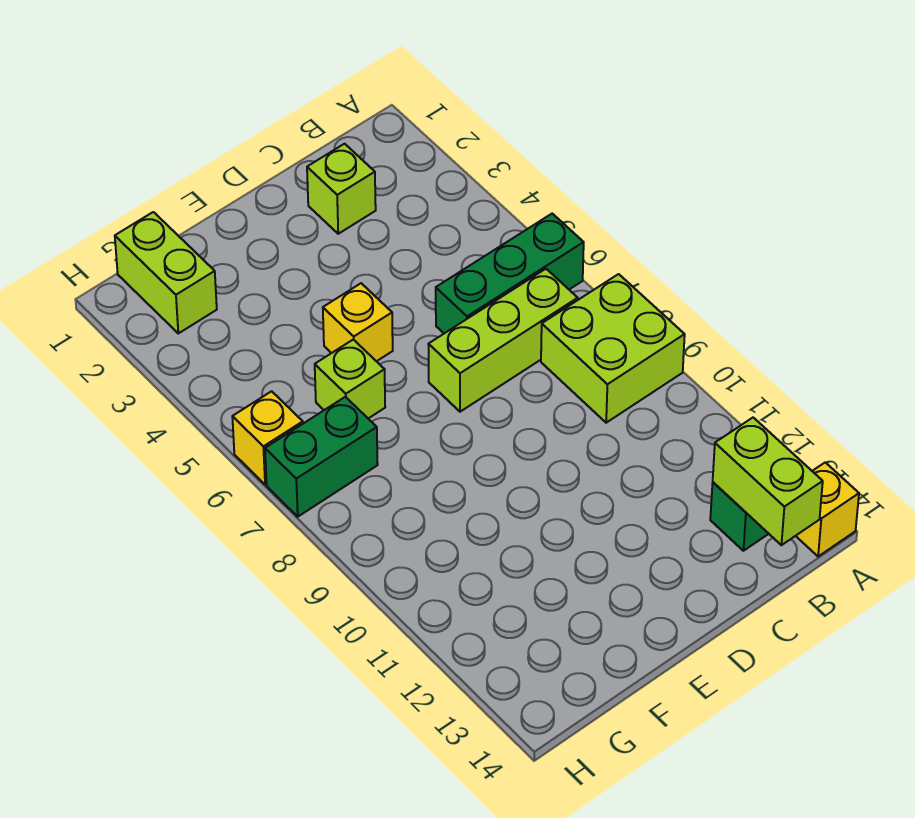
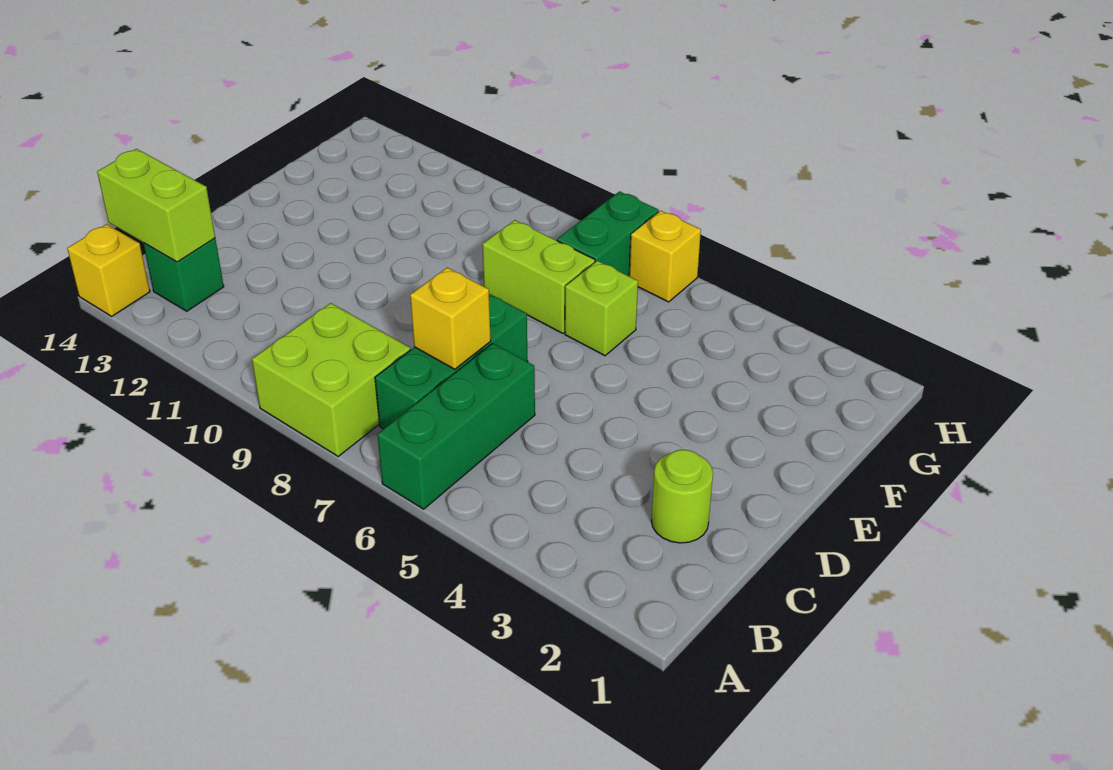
lime 1x3 brick [429,269,578,412] -> green 1x3 brick [375,294,528,429]
lime 1x1 brick [307,144,376,234] -> lime 1x1 round brick [651,450,713,543]
yellow 1x1 brick [323,283,393,361] -> yellow 1x1 brick moved to [410,268,491,369]
lime 1x2 brick [115,212,217,333] -> lime 1x2 brick moved to [482,220,595,333]

